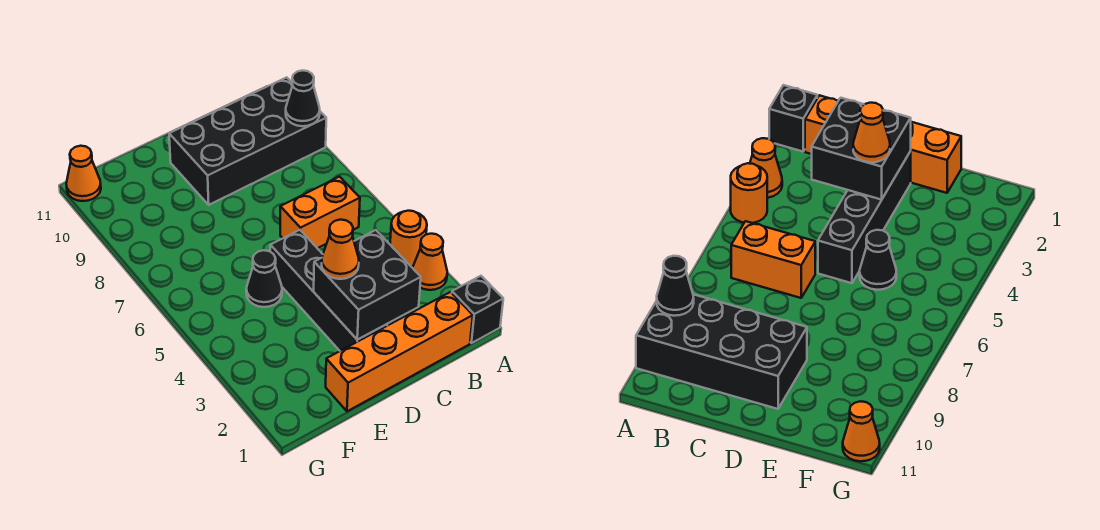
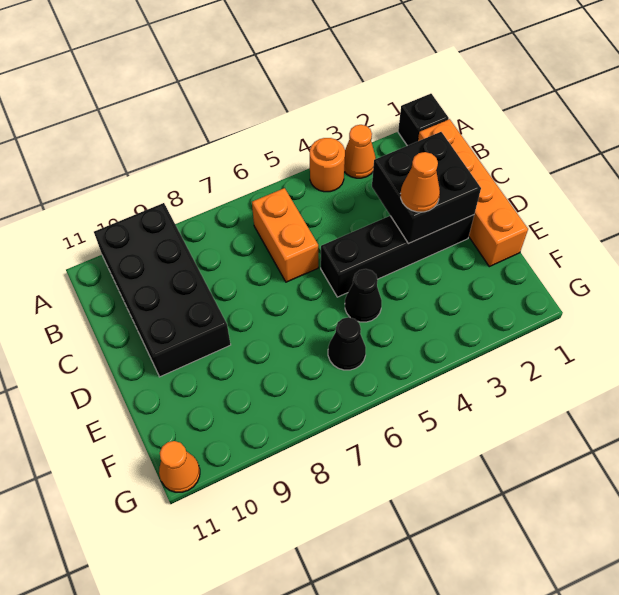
black 1x1 cone [286,70,320,126] -> black 1x1 cone moved to [328,317,366,370]

